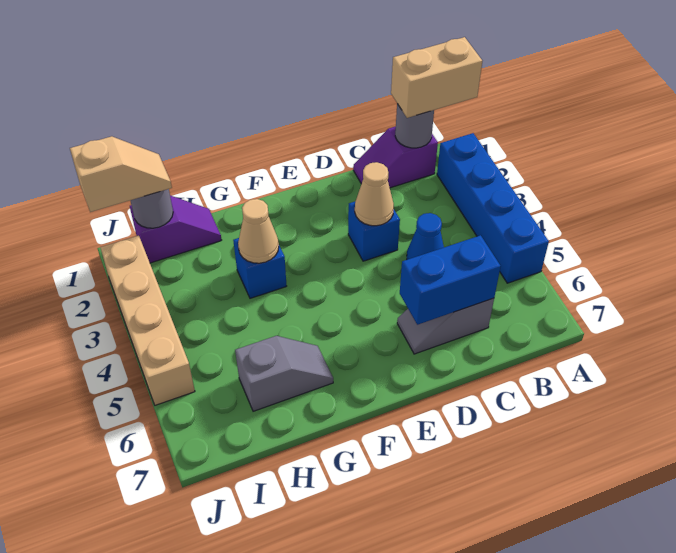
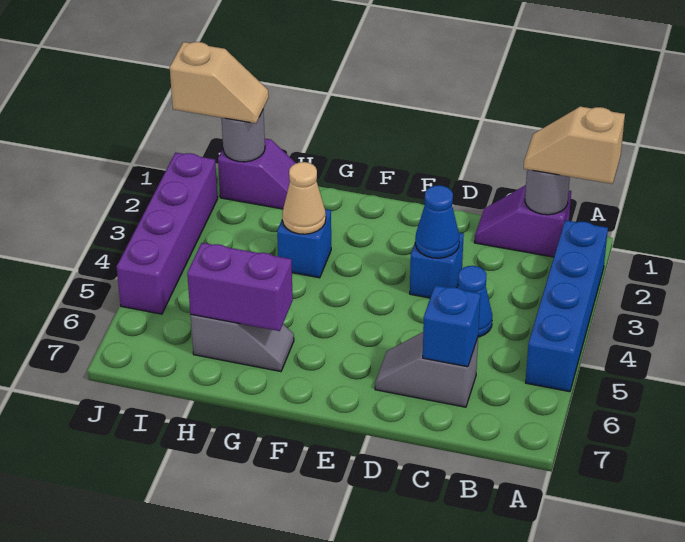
tan 1x2 brick [391,37,482,118] -> tan 1x2 slope [524,107,625,184]
blue 1x2 brick [400,235,501,325] -> blue 1x1 brick [423,285,480,367]
tan 1x1 cone [355,162,394,226] -> blue 1x1 cone [415,185,459,258]
none -> purple 1x2 brick [187,243,293,331]
tan 1x4 brick [100,235,195,405] -> purple 1x4 brick [117,153,218,314]

